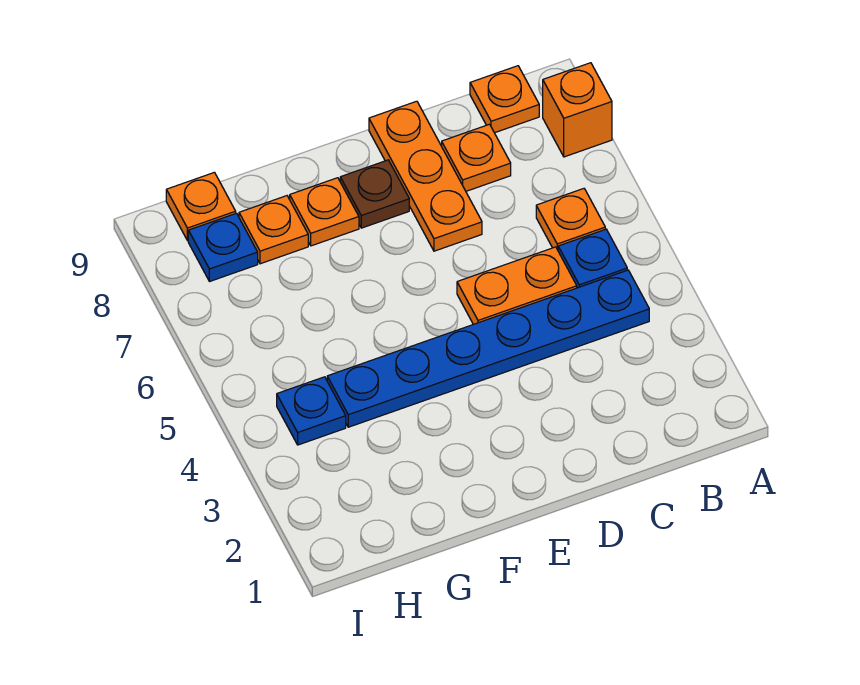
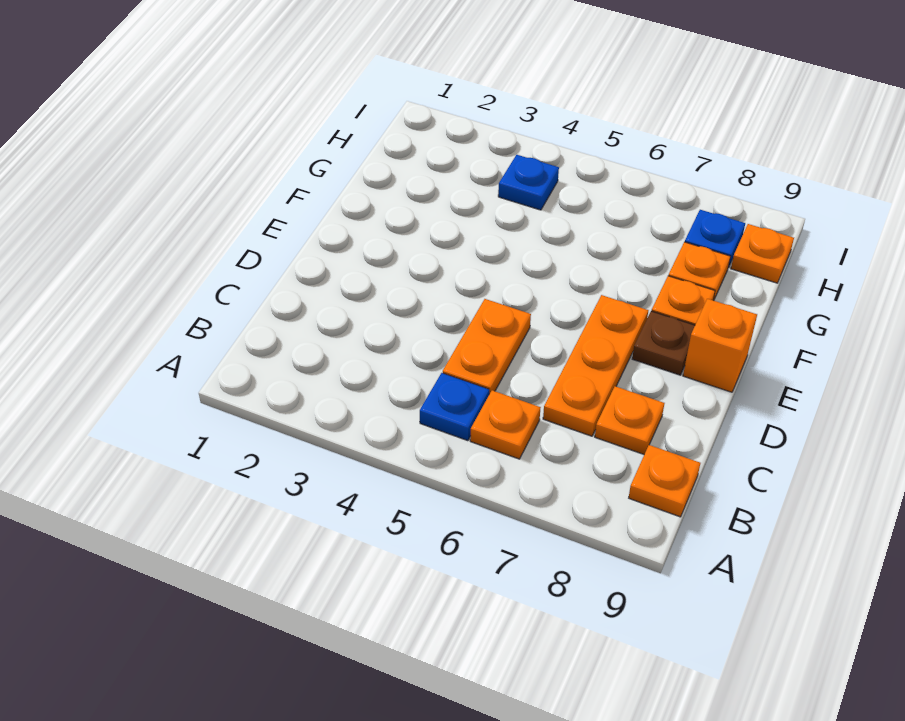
orange 1x1 brick [543,63,612,157] -> orange 1x1 brick moved to [683,299,757,392]
blue 1x6 plate [327,270,649,427] -> none
orange 1x3 plate [369,101,482,251] -> orange 1x3 plate turned to [543,295,648,436]

